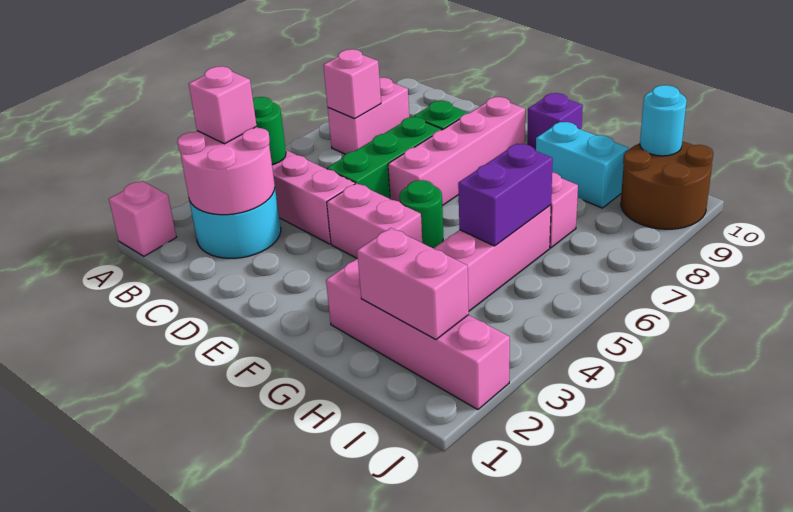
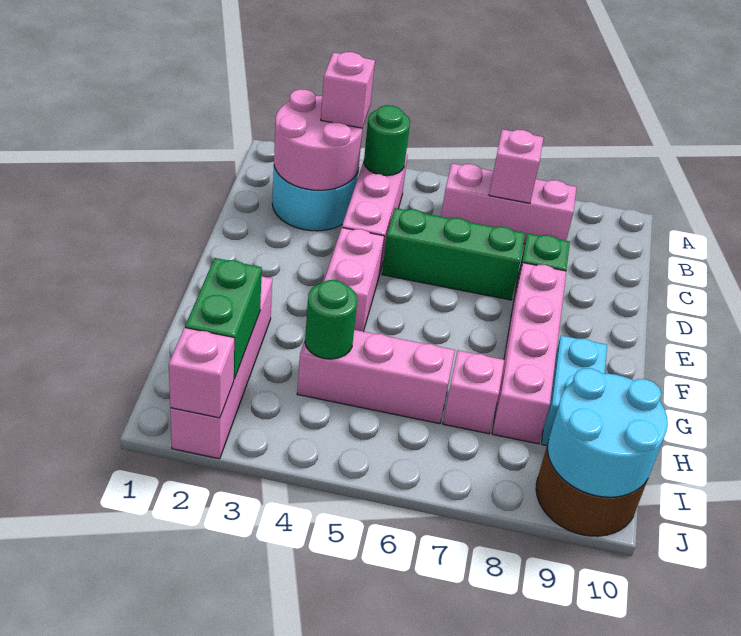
pink 1x1 brick [109,181,176,256] -> pink 1x1 brick moved to [169,328,234,418]
pink 1x2 brick [328,77,409,154] -> pink 1x3 brick [441,163,577,244]
pink 1x4 brick [388,97,525,206] -> pink 1x4 brick turned to [492,263,566,444]
green 1x1 round brick [399,180,443,248] -> green 1x1 round brick moved to [305,280,357,359]
purple 1x1 brick [527,93,583,151] -> none
pink 1x2 brick [357,228,469,339] -> green 1x2 brick [185,258,262,379]
purple 1x2 brick [458,144,553,246] -> none
cyan 1x1 round brick [640,85,687,156] -> cyan 2x2 round brick [548,368,668,497]

